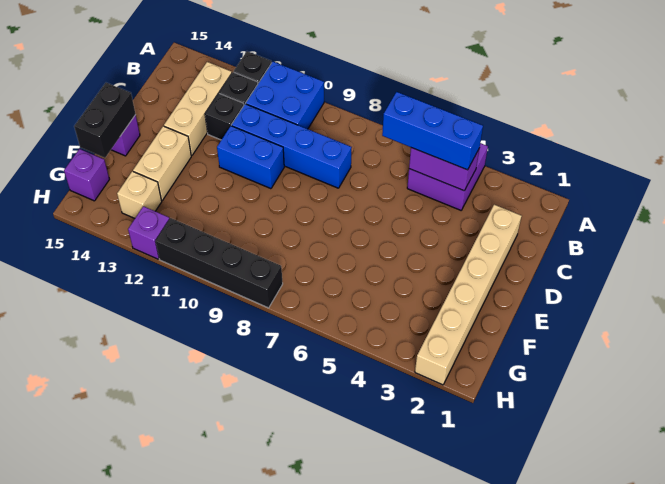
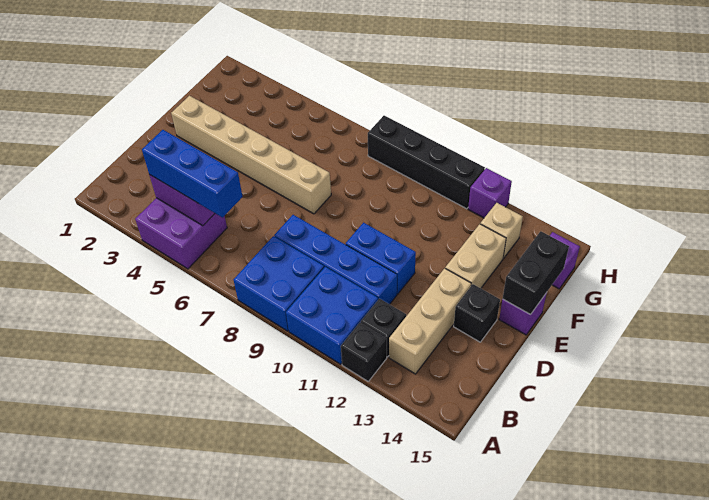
none -> blue 2x2 brick [233,236,324,331]
tan 1x6 brick [415,205,522,385] -> tan 1x6 brick turned to [171,96,331,214]
black 1x1 brick [205,93,244,140] -> black 1x1 brick moved to [454,284,500,342]

